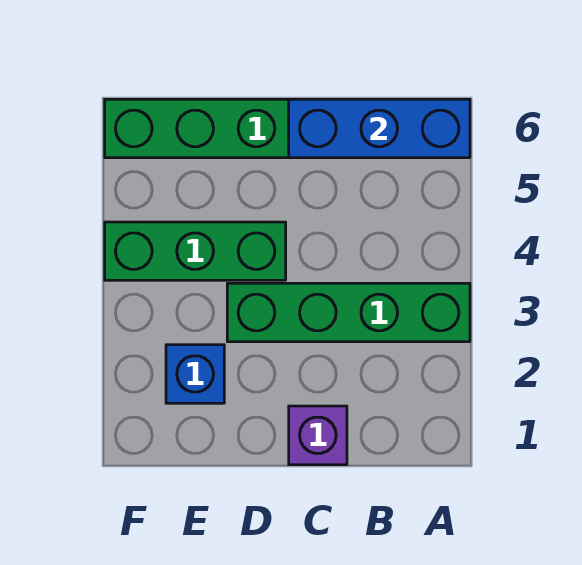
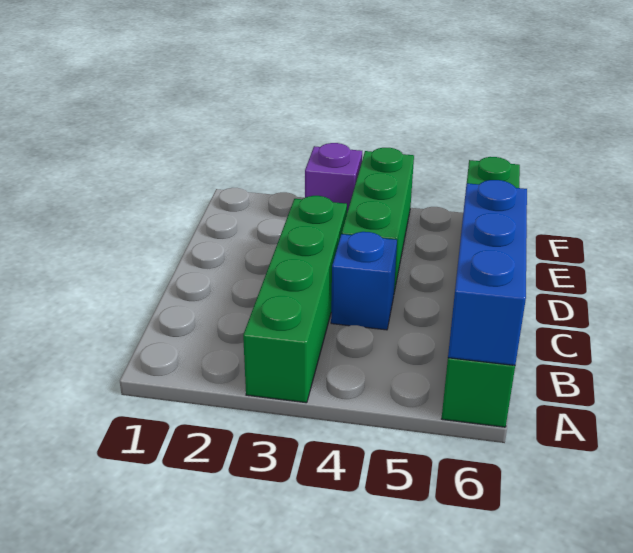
purple 1x1 brick [289,406,347,465] -> purple 1x1 brick moved to [305,143,362,212]
blue 1x1 brick [166,345,224,403] -> blue 1x1 brick moved to [331,232,397,330]

